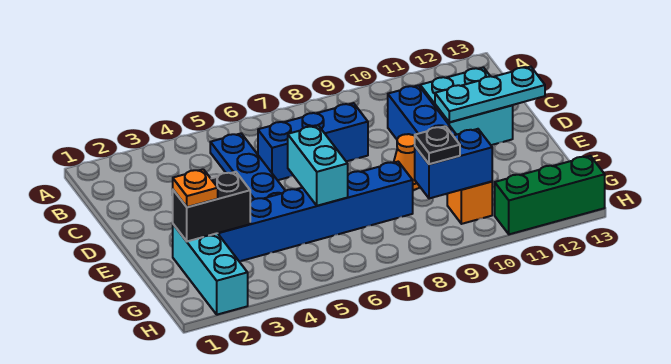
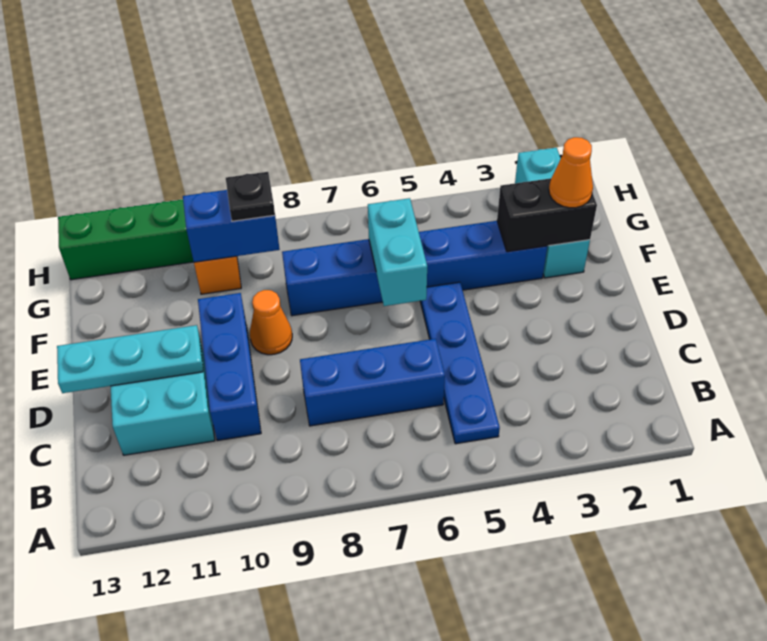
orange 1x1 plate [173,169,218,207] -> orange 1x1 cone [549,137,593,208]

